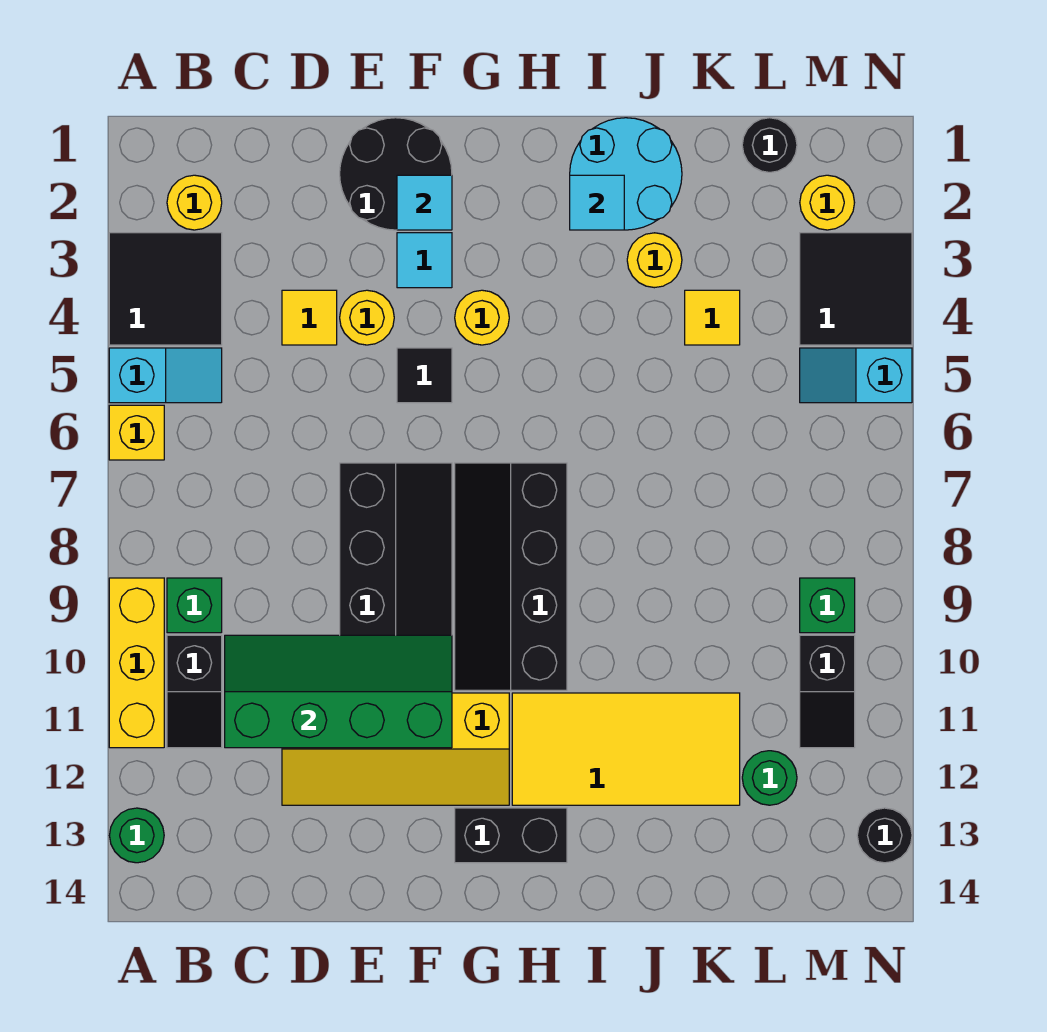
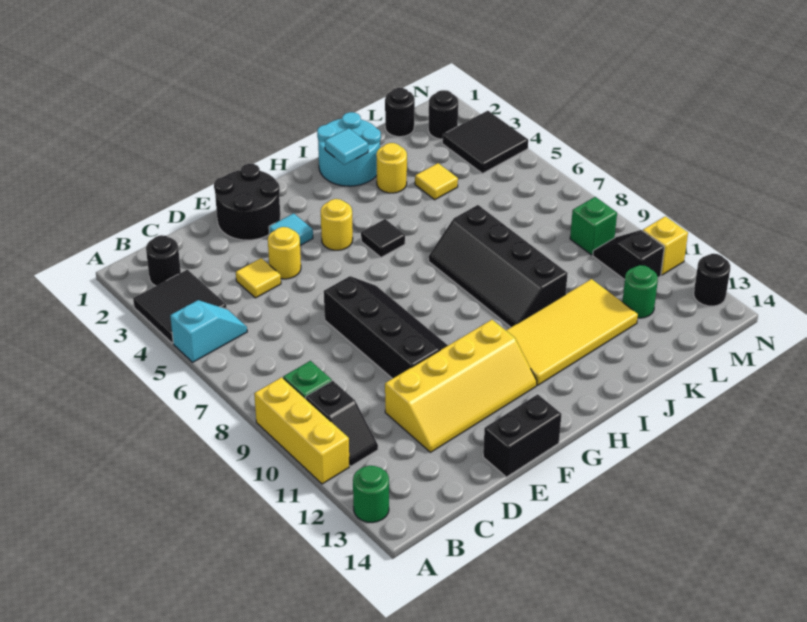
yellow 1x1 brick [109,405,164,460] -> yellow 1x1 brick moved to [643,216,688,275]
yellow 1x1 round brick [167,175,222,230] -> black 1x1 round brick [146,235,181,286]
green 2x4 slope [225,635,452,748] -> none
cyan 1x1 tile [397,175,452,230] -> none
black 1x1 tile [397,348,452,403] -> black 1x1 tile moved to [361,219,405,257]
black 2x4 slope [455,463,567,690] -> black 2x4 slope moved to [429,205,568,327]
black 1x2 brick [455,808,567,863] -> black 1x2 brick moved to [483,394,561,477]
yellow 1x1 round brick [800,175,855,230] -> black 1x1 round brick [428,90,458,139]
cyan 1x2 slope [800,348,912,403] -> none
black 1x2 slope [800,635,855,748] -> black 1x2 slope turned to [593,230,664,280]

